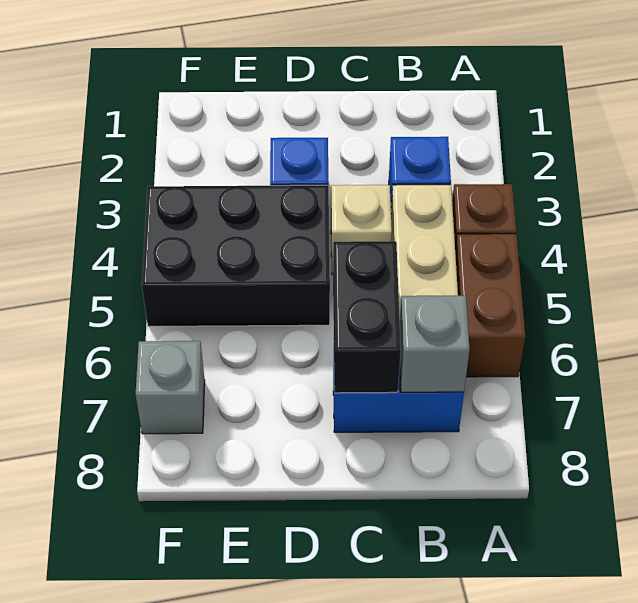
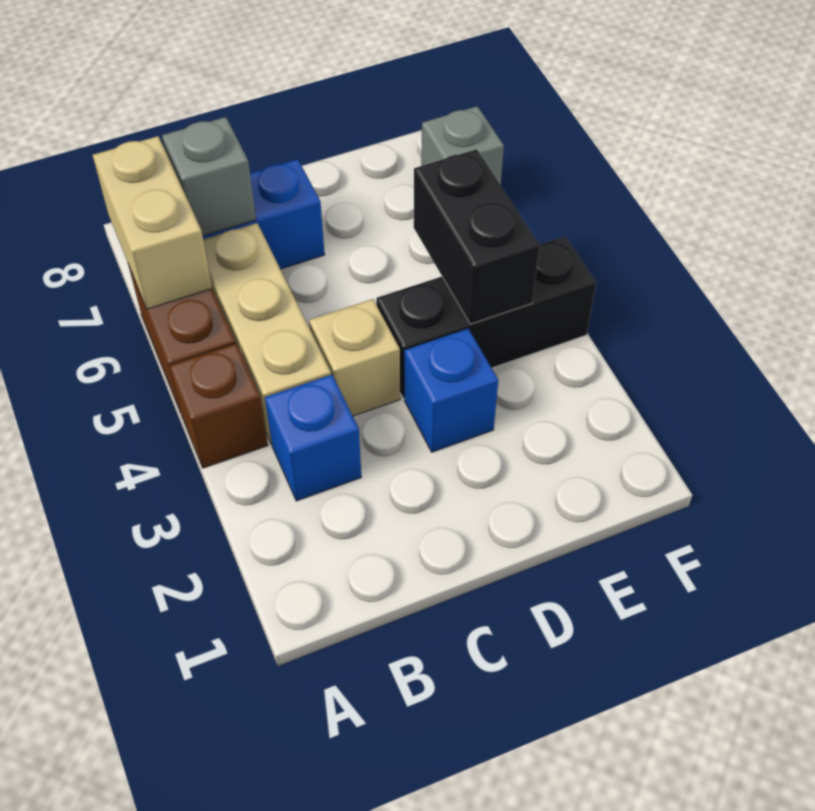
none -> tan 1x2 brick [93,136,212,309]
black 1x2 brick [333,241,401,393] -> black 1x2 brick moved to [414,149,540,324]
black 2x3 brick [142,185,330,326] -> black 1x3 brick [376,236,596,398]

